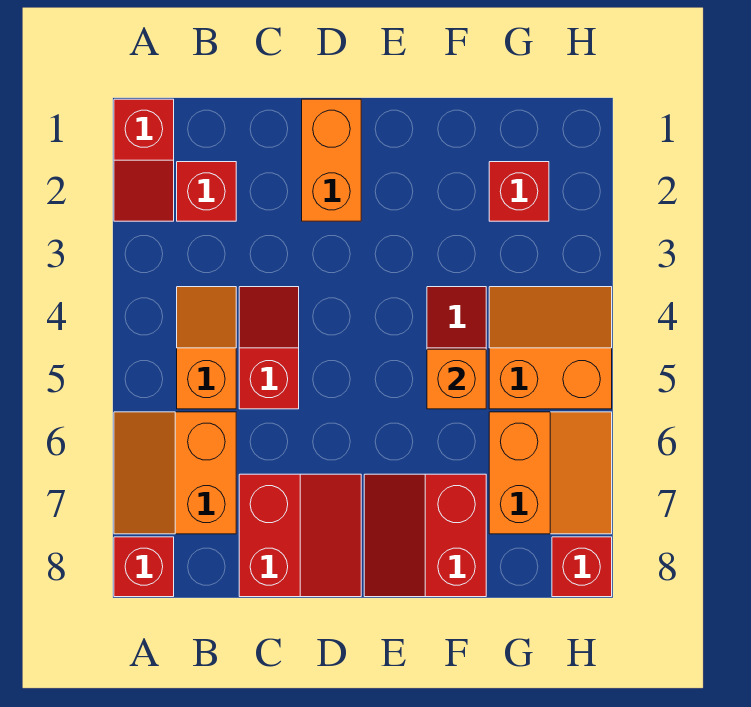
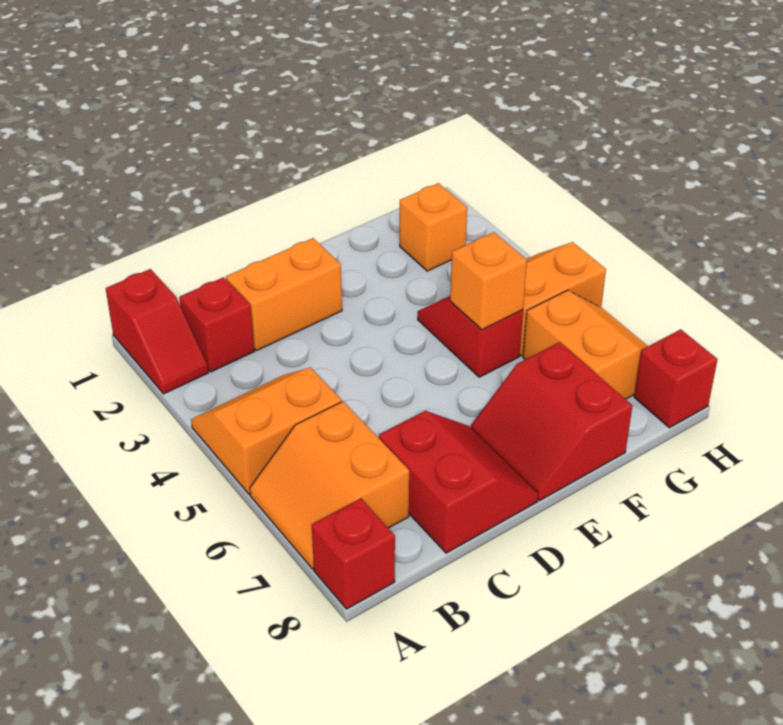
orange 1x2 slope [177,287,236,409] -> orange 2x2 slope [191,368,342,494]
red 1x2 slope [239,287,299,409] -> none
orange 1x2 brick [302,99,361,221] -> orange 1x2 brick turned to [226,238,342,351]
red 1x1 brick [489,162,549,221] -> orange 1x1 brick [400,183,467,271]

